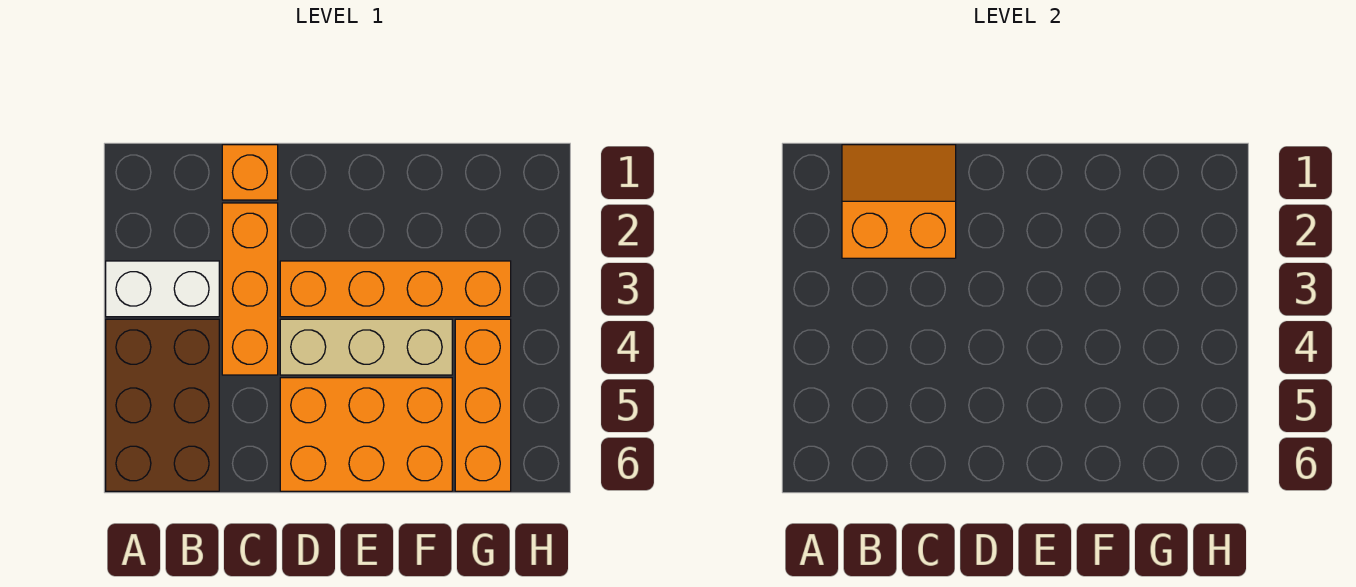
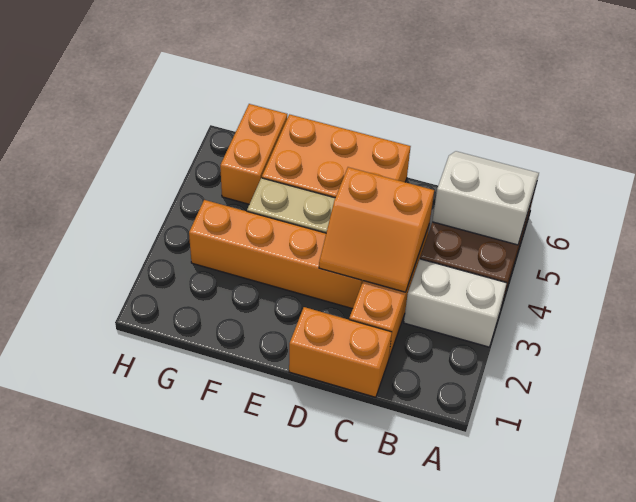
none -> white 2x2 slope [432,151,539,245]
orange 2x2 slope [842,145,956,258] -> orange 2x2 slope moved to [319,167,434,292]
orange 1x1 brick [222,145,278,200] -> orange 1x2 brick [289,307,392,397]
orange 1x3 brick [455,319,511,491] -> orange 1x2 brick [220,104,287,204]

